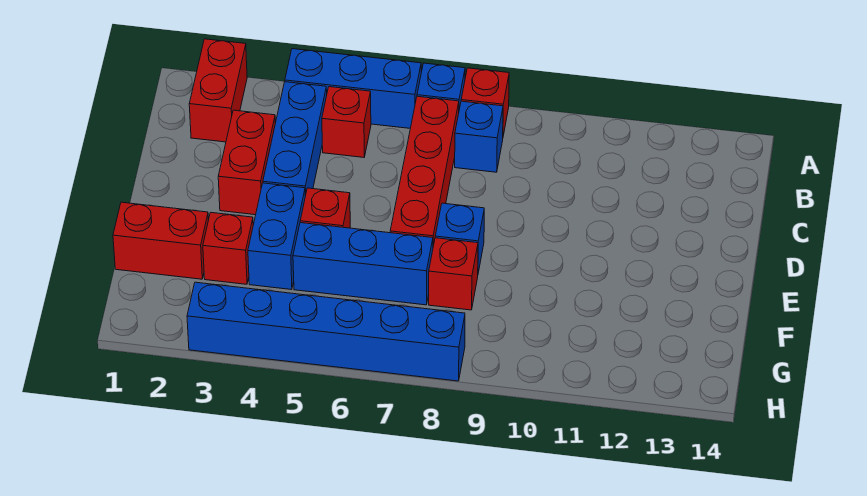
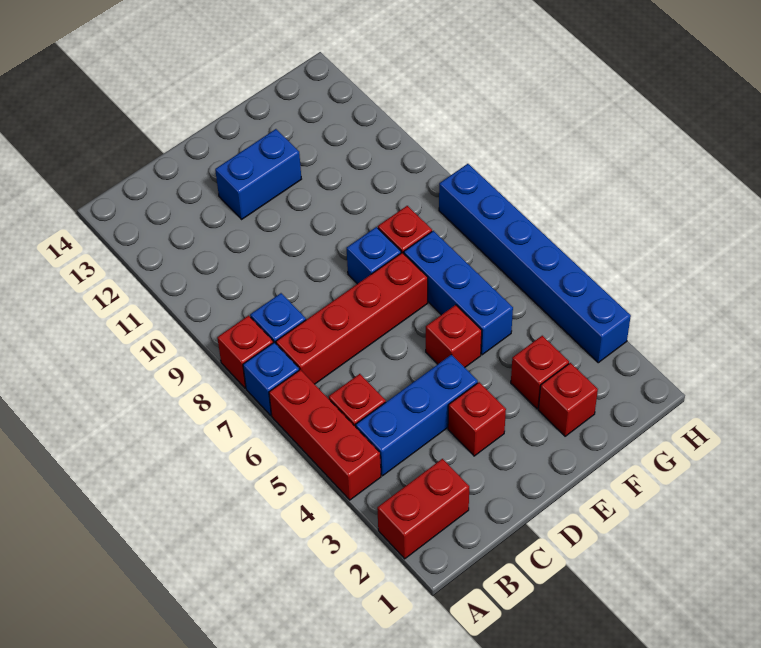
blue 1x3 brick [285,49,421,128] -> red 1x3 brick [269,370,381,500]
red 1x2 brick [218,110,275,215] -> red 1x1 brick [448,382,506,456]
blue 1x2 brick [248,183,305,290] -> blue 1x2 brick moved to [215,129,301,219]
red 1x2 brick [113,202,208,279] -> red 1x1 brick [538,363,598,436]

